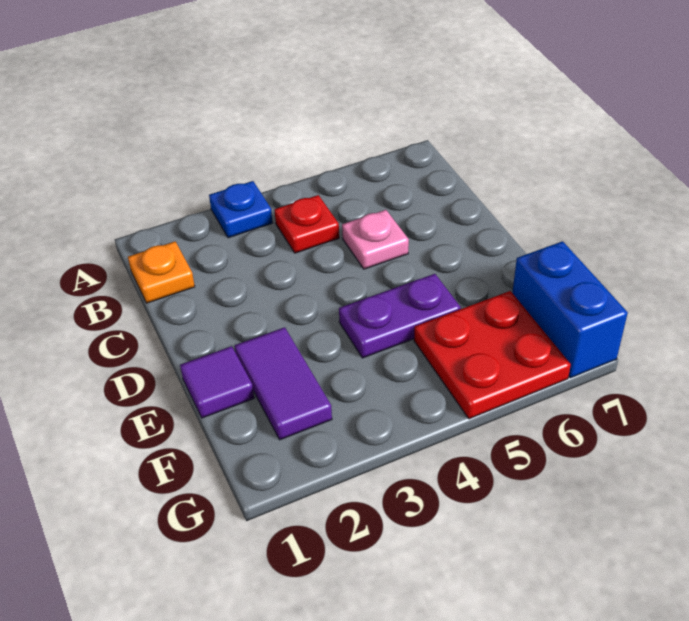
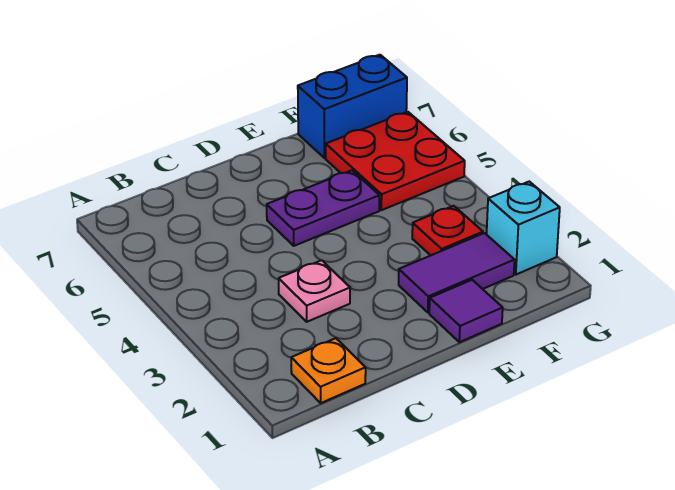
blue 1x1 plate [209,181,273,238] -> none
red 1x1 plate [274,195,339,253] -> red 1x1 plate moved to [412,206,483,255]
pink 1x1 plate [342,210,409,269] -> pink 1x1 plate moved to [279,260,350,322]
purple 1x2 plate [339,274,461,358] -> purple 1x2 plate turned to [267,170,379,246]
none -> cyan 1x1 brick [487,182,560,275]

